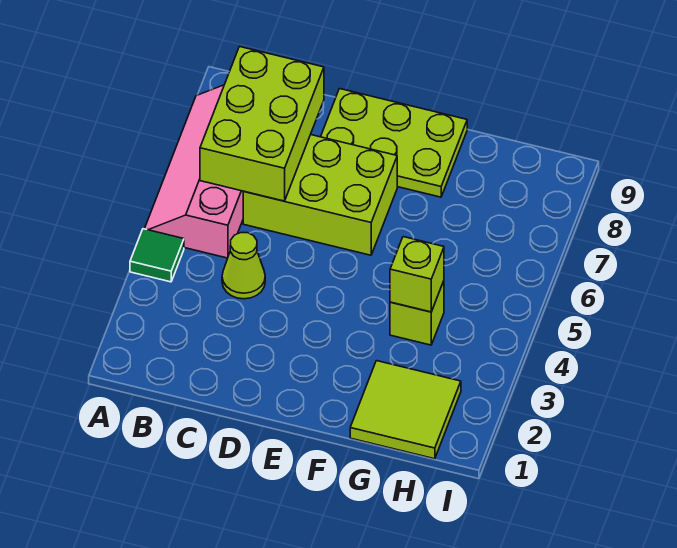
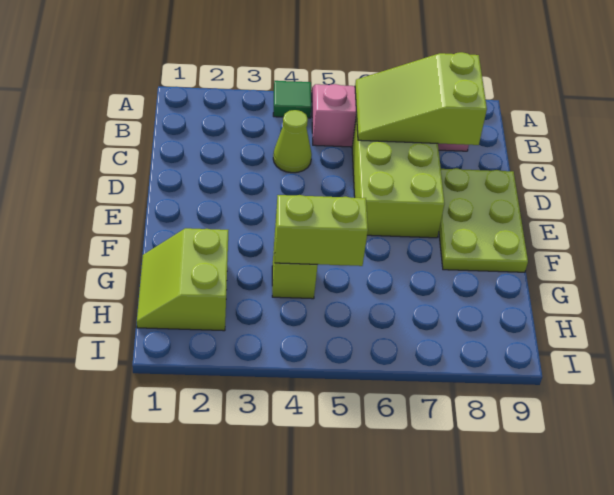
lime 2x3 brick [200,47,324,201] -> lime 2x3 slope [355,52,487,145]
lime 2x2 tile [350,361,461,459] -> lime 2x2 slope [137,228,228,331]
lime 1x1 brick [390,237,444,312] -> lime 1x2 brick [275,195,368,266]

